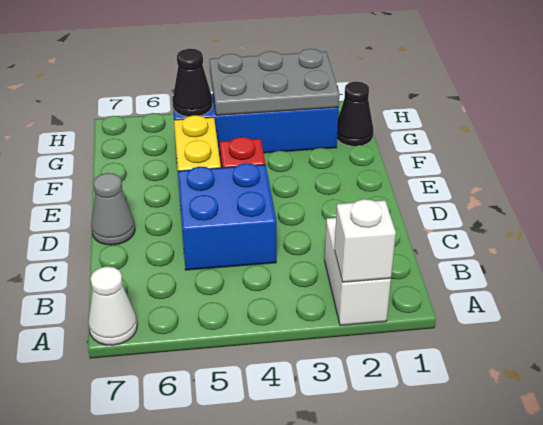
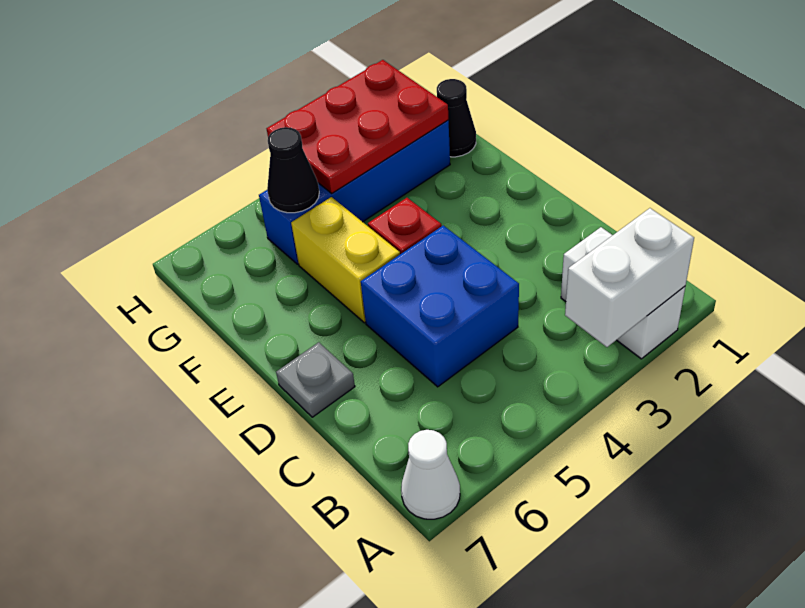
white 1x1 brick [335,199,396,282] -> white 1x2 brick [565,208,694,347]
grey 1x1 cone [91,173,135,245] -> grey 1x1 plate [276,342,355,417]
grey 2x3 plate [210,49,339,115] -> red 2x3 plate [267,60,449,193]

